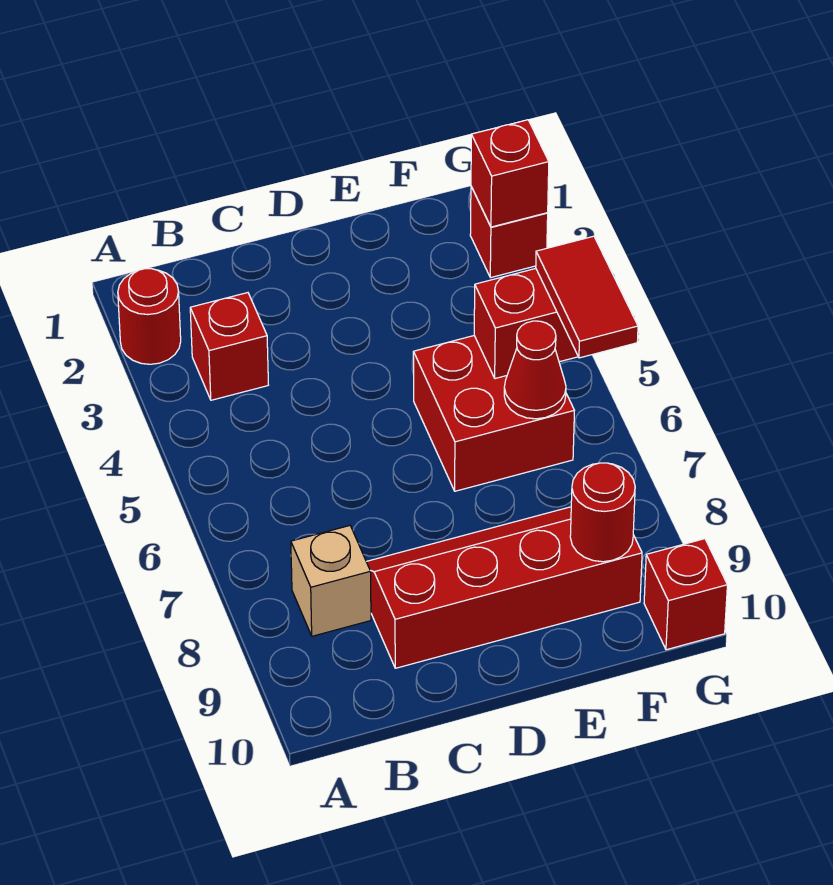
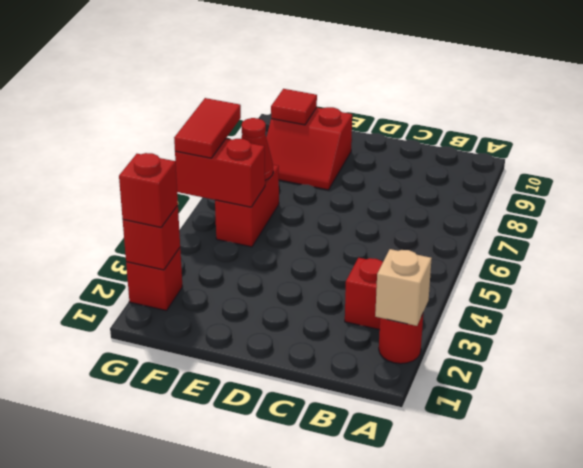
tan 1x1 brick [291,526,371,636] -> tan 1x1 brick moved to [375,249,432,326]
red 2x4 slope [366,507,642,668] -> red 2x2 slope [266,107,352,190]
red 2x2 brick [413,336,574,491] -> red 1x2 brick [215,165,279,247]
red 1x1 round brick [570,463,635,562] -> red 1x1 tile [271,89,317,125]
red 1x1 brick [644,539,727,650] -> red 1x1 brick moved to [119,153,178,227]

